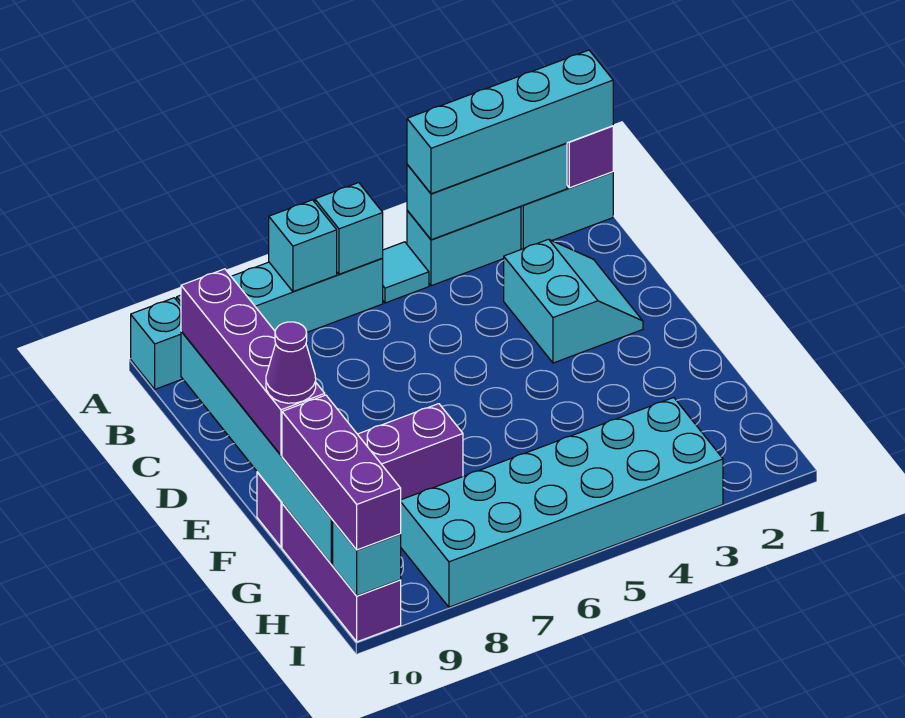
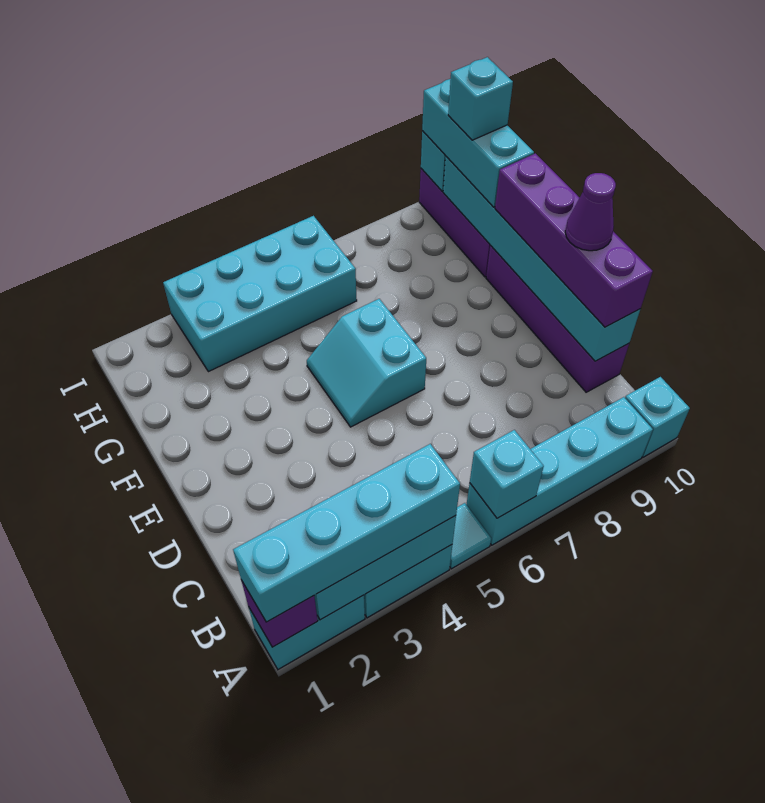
cyan 1x1 brick [269,200,337,292] -> cyan 1x1 brick moved to [448,57,513,140]
cyan 2x2 slope [504,239,643,363] -> cyan 2x2 slope moved to [307,299,426,427]
purple 1x4 brick [257,404,463,547] -> purple 1x4 brick turned to [486,246,629,392]
purple 1x1 cone [266,322,316,403] -> purple 1x1 cone moved to [565,173,616,251]
purple 1x3 brick [282,395,401,550] -> cyan 1x3 brick [422,79,534,207]
cyan 2x6 brick [401,398,723,607] -> cyan 2x4 brick [163,216,357,372]

